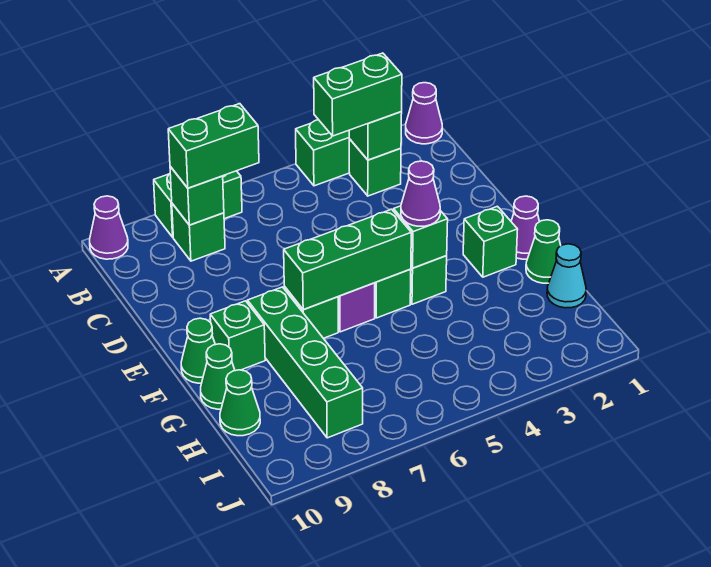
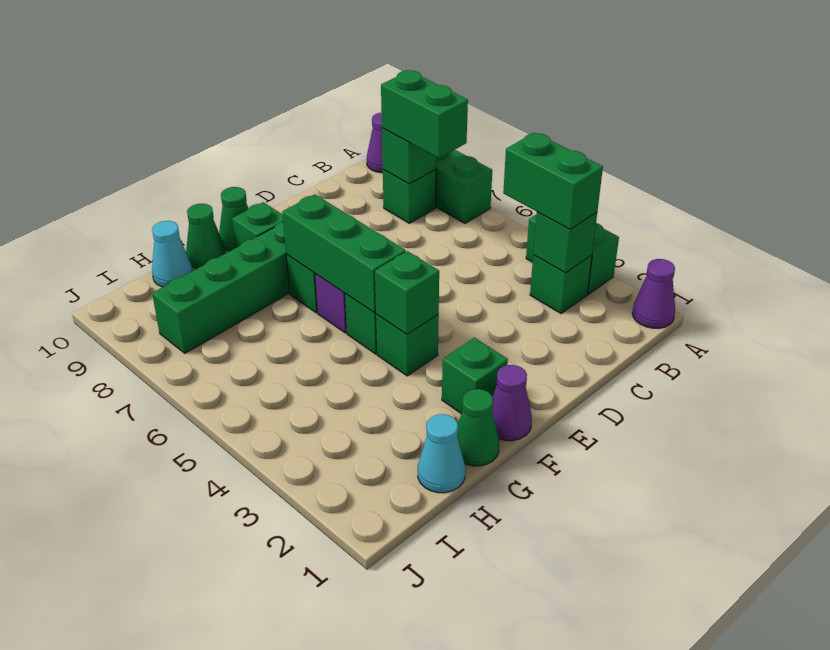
purple 1x1 cone [401,161,440,226] -> none
green 1x1 cone [220,370,260,436] -> cyan 1x1 cone [152,221,193,287]

